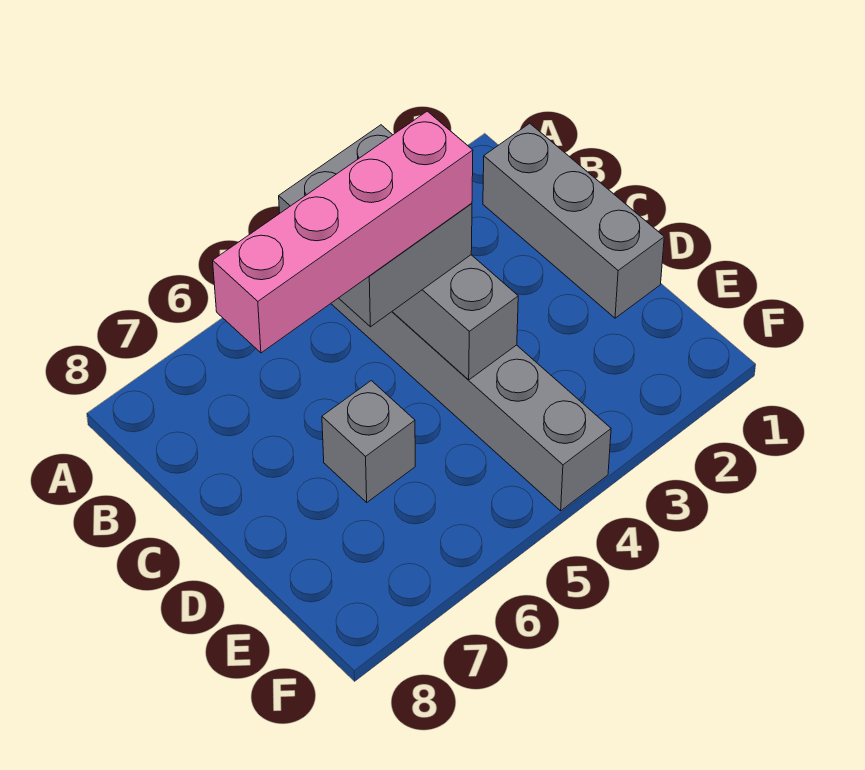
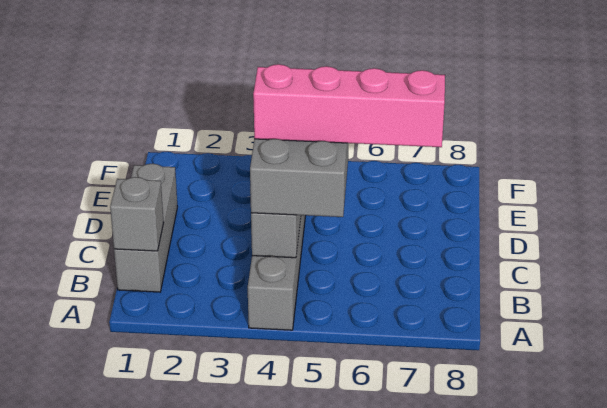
grey 1x1 brick [322,381,415,502] -> grey 1x1 brick moved to [110,177,164,251]

